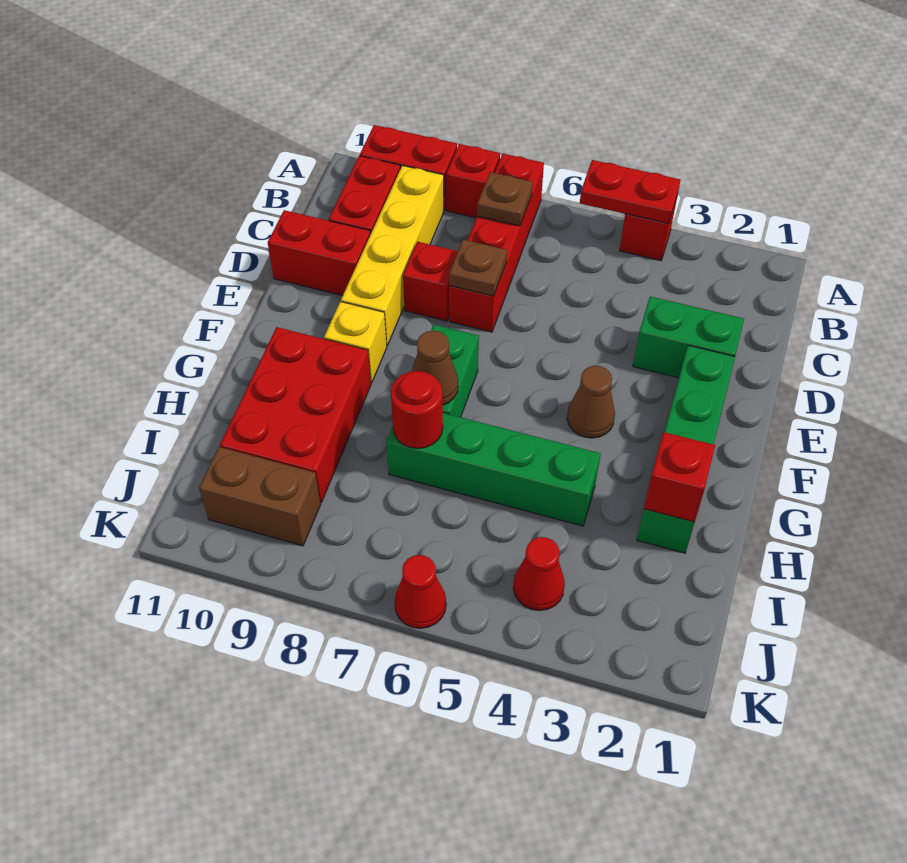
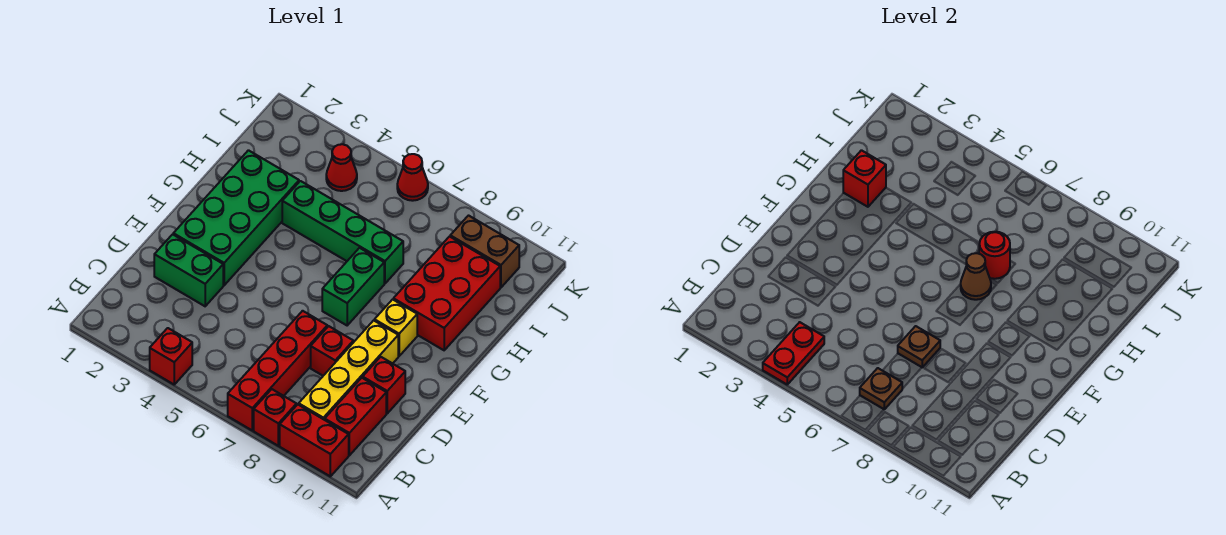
red 1x2 plate [580,160,680,224] -> red 1x2 plate turned to [763,322,824,384]
red 1x2 brick [268,210,370,296] -> red 1x1 brick [363,357,405,413]
green 1x4 brick [637,345,735,553] -> green 2x4 brick [173,150,299,285]
brown 1x1 cone [567,366,615,438] -> none

